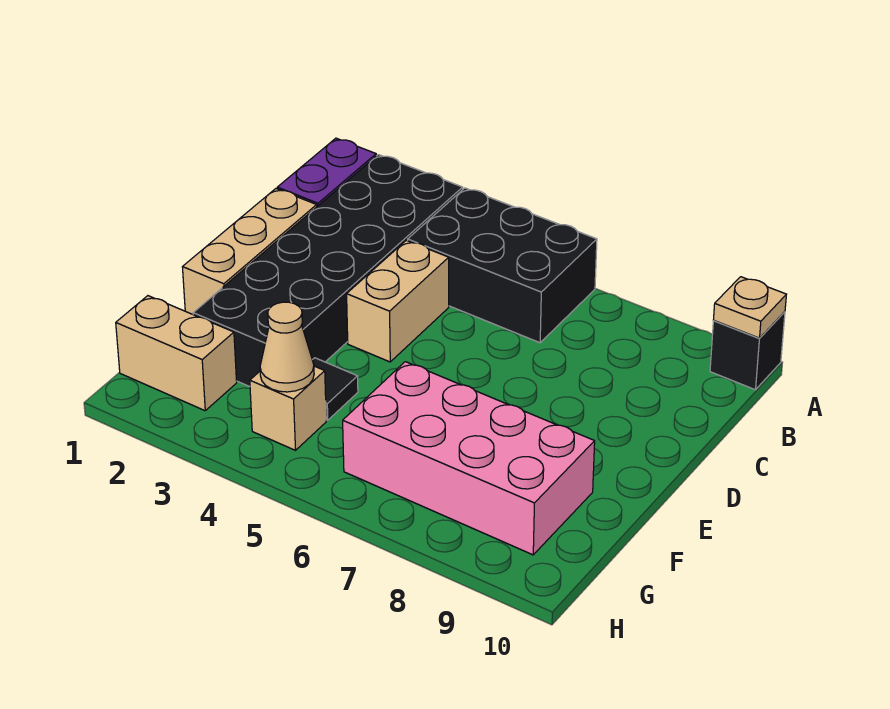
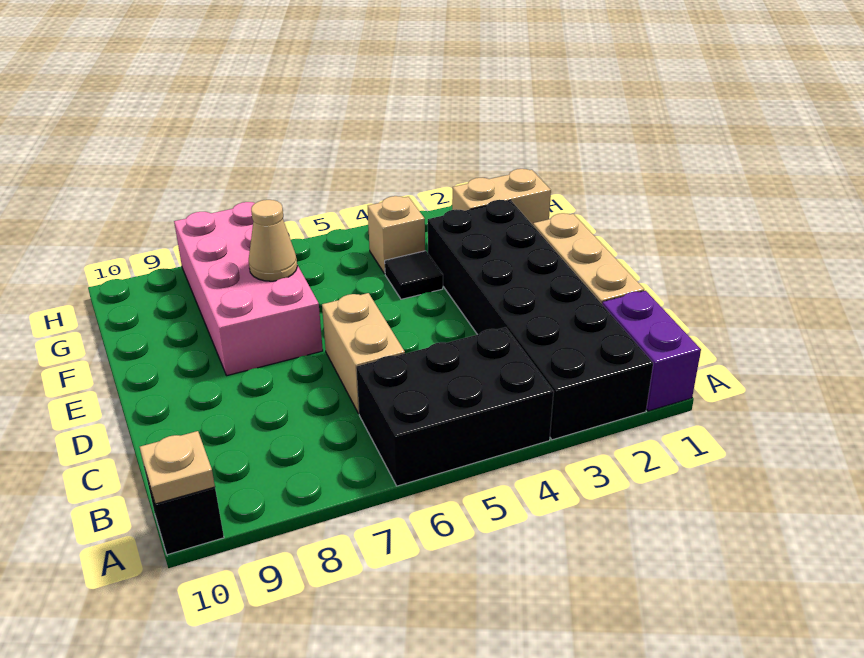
tan 1x2 brick [347,240,449,362] -> tan 1x2 brick moved to [322,293,405,414]
pink 2x4 brick [343,362,595,555] -> pink 2x4 brick turned to [174,202,323,376]
tan 1x1 cone [260,302,314,392] -> tan 1x1 cone moved to [249,200,297,281]

